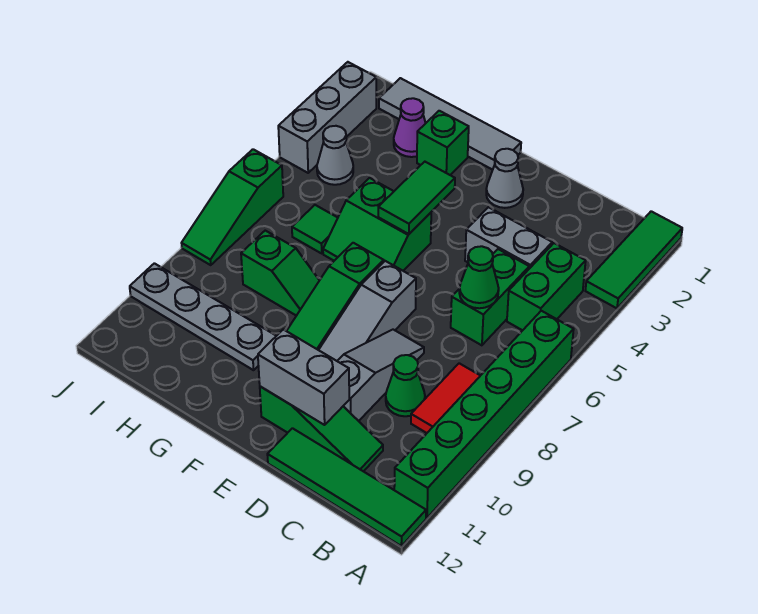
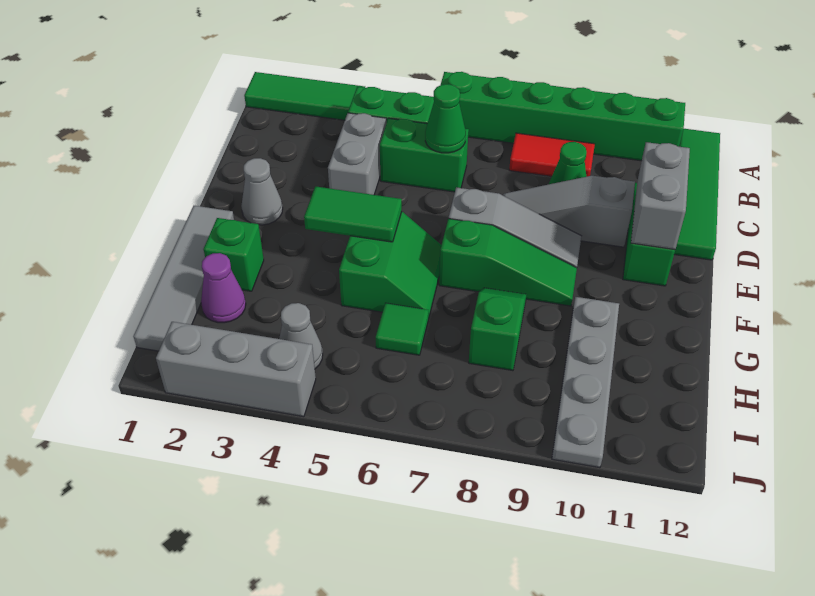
green 1x3 slope [182,149,283,265] -> none

